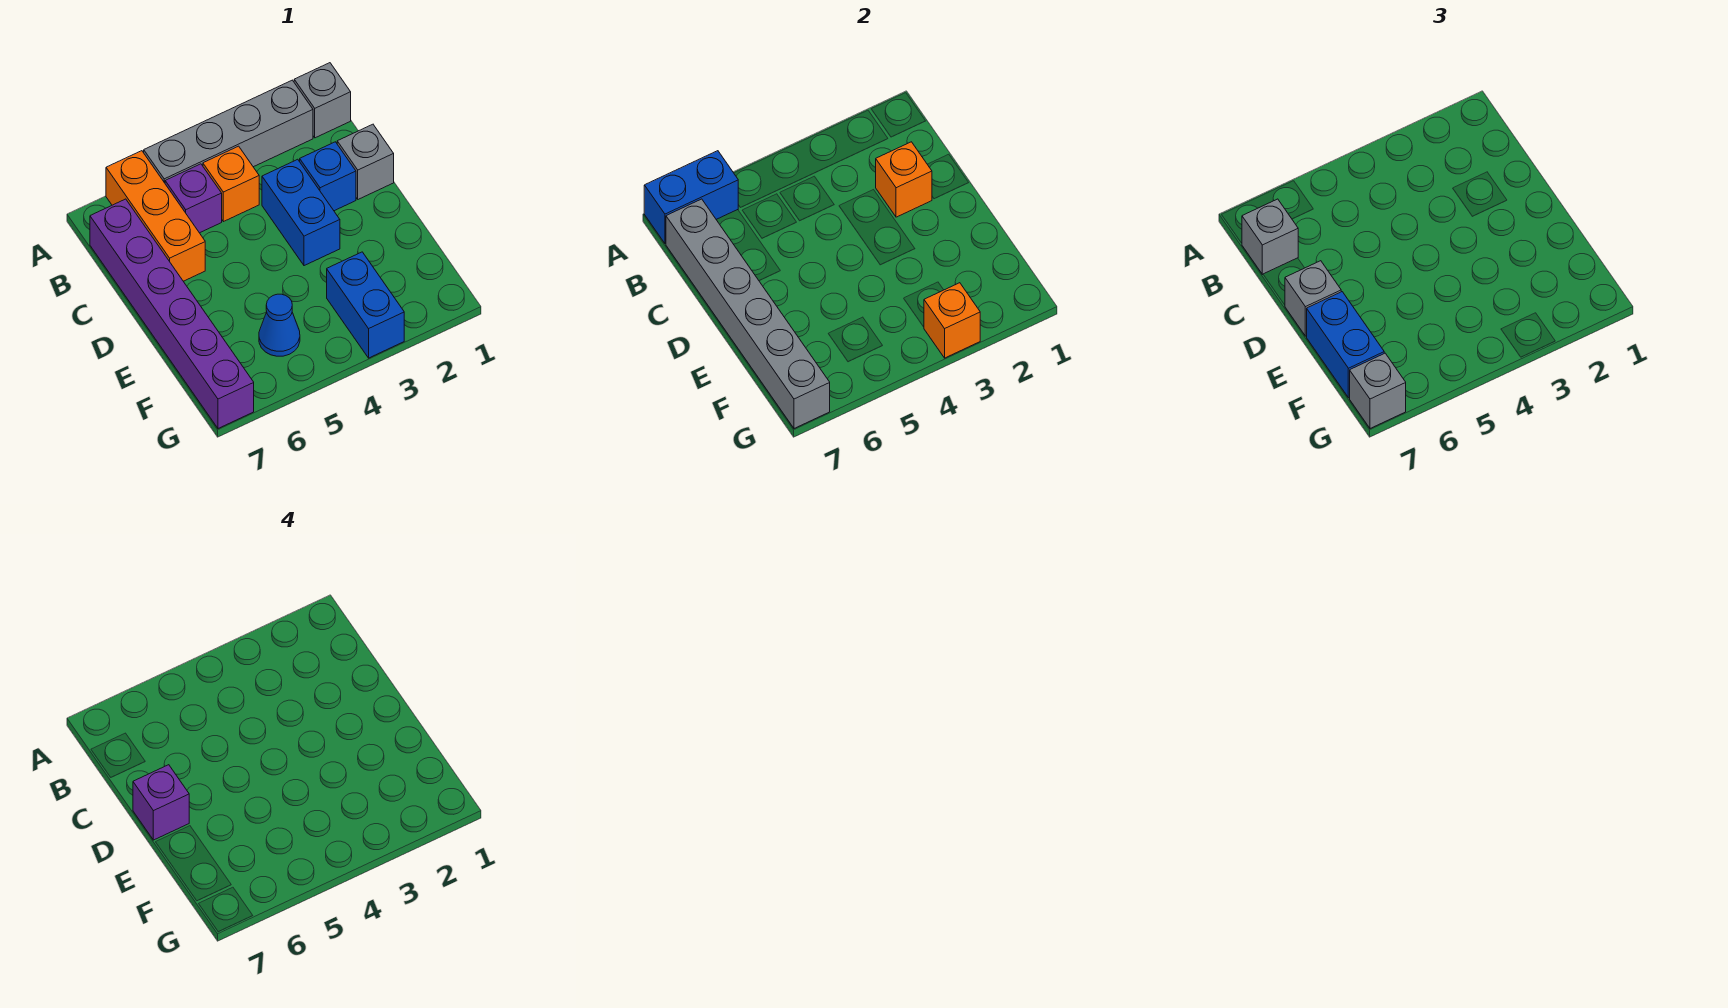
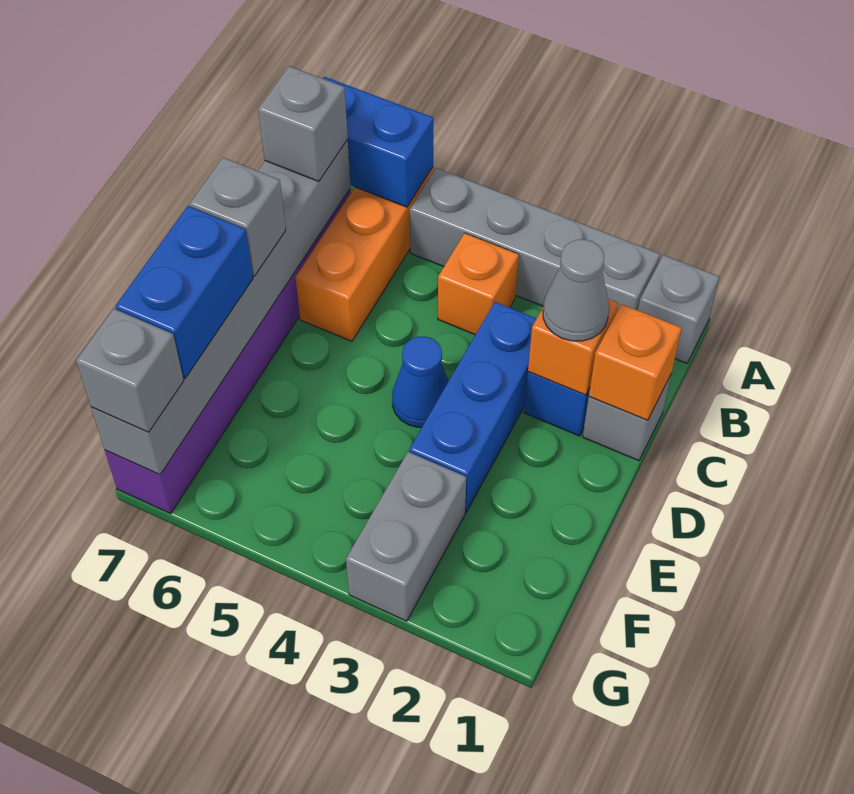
purple 1x1 brick [165,164,222,233] -> none
none -> grey 1x1 cone [543,239,609,341]
blue 1x2 brick [262,159,340,266] -> blue 1x3 brick [409,302,537,512]
purple 1x1 brick [133,765,189,840] -> none
blue 1x2 brick [327,252,404,358] -> grey 1x2 brick [346,452,466,621]
blue 1x1 cone [259,294,300,356] -> blue 1x1 cone moved to [392,336,448,427]
orange 1x1 brick [924,283,980,358] -> orange 1x1 brick moved to [589,304,682,420]

